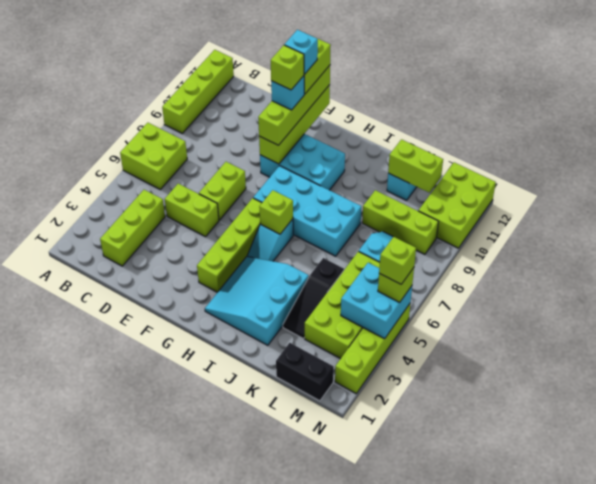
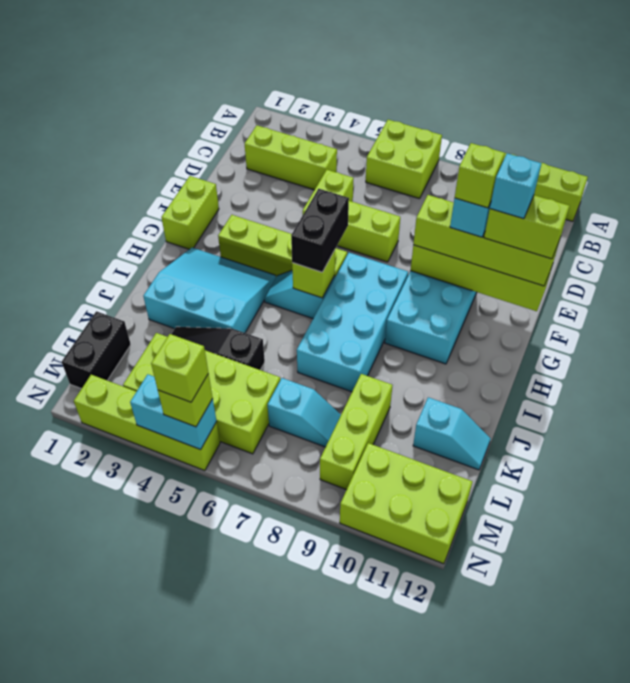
none -> black 1x2 brick [291,189,349,272]
lime 1x2 brick [388,140,443,193] -> lime 1x2 brick moved to [161,176,219,249]
cyan 2x2 brick [341,263,412,339] -> cyan 1x2 brick [130,374,217,450]

